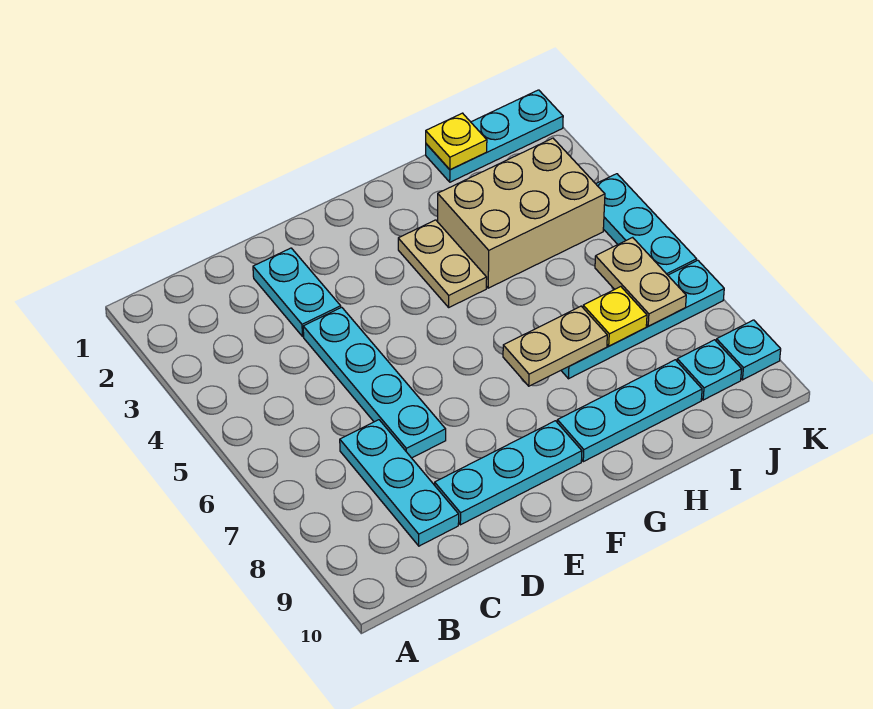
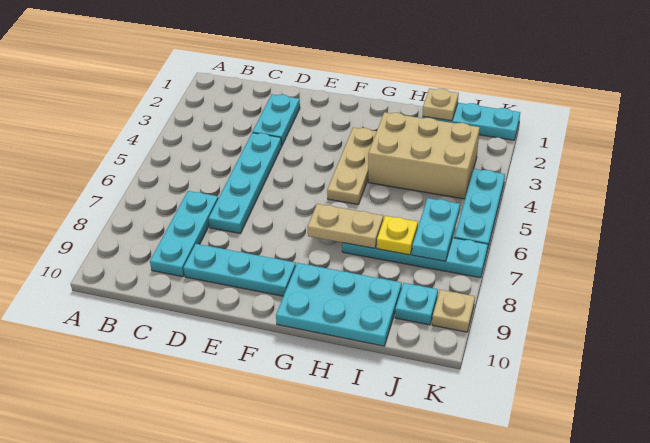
tan 1x2 plate [398,220,487,307] -> tan 1x3 plate [327,128,377,205]
cyan 1x3 plate [557,360,702,462] -> cyan 2x3 plate [276,263,402,346]
yellow 1x1 plate [426,113,487,169] -> tan 1x1 plate [423,89,459,121]
tan 1x2 plate [595,237,686,326] -> cyan 1x2 plate [412,198,460,261]
cyan 1x1 plate [716,320,781,380] -> tan 1x1 plate [432,290,475,332]

